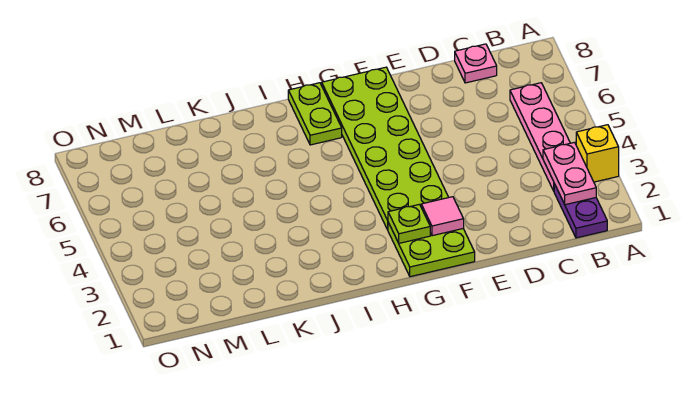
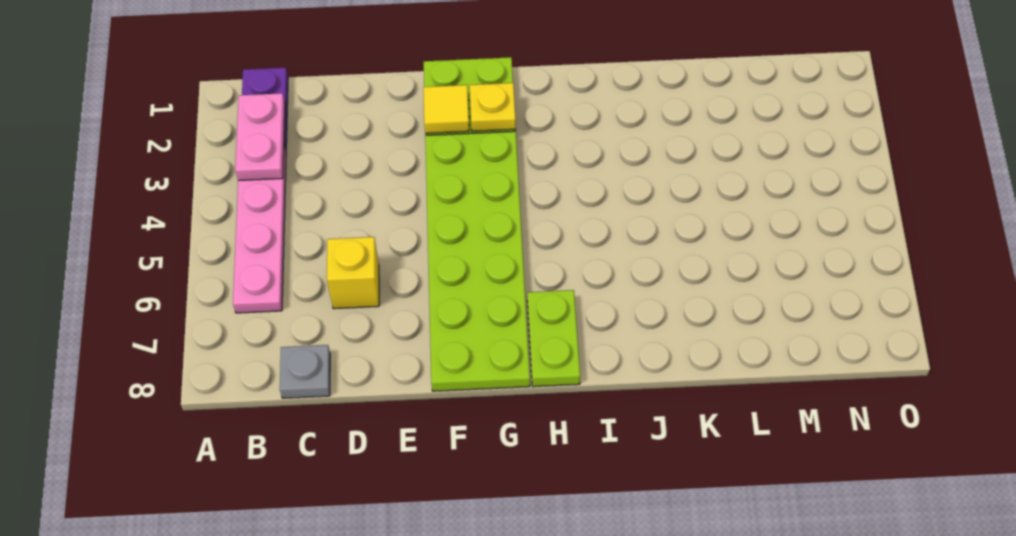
yellow 1x1 brick [576,125,619,182] -> yellow 1x1 brick moved to [327,237,379,309]
pink 1x1 plate [455,44,497,83] -> grey 1x1 plate [280,345,330,398]
pink 1x1 tile [421,197,464,236] -> yellow 1x1 tile [423,85,469,133]
lime 1x1 plate [388,204,430,243] -> yellow 1x1 plate [470,83,516,131]

